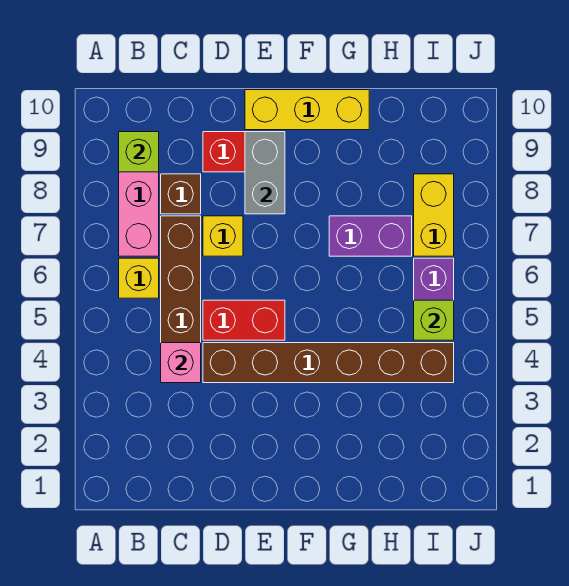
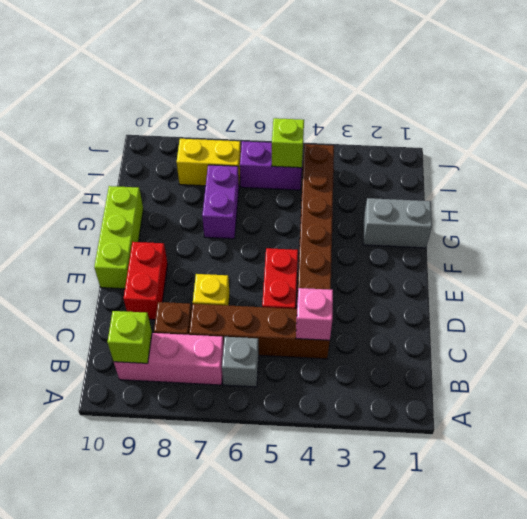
yellow 1x1 brick [119,258,159,298] -> grey 1x1 brick [222,337,259,387]
grey 1x2 brick [245,132,285,214] -> grey 1x2 brick moved to [364,198,432,248]
yellow 1x3 brick [245,90,369,130] -> lime 1x3 brick [94,186,143,289]

